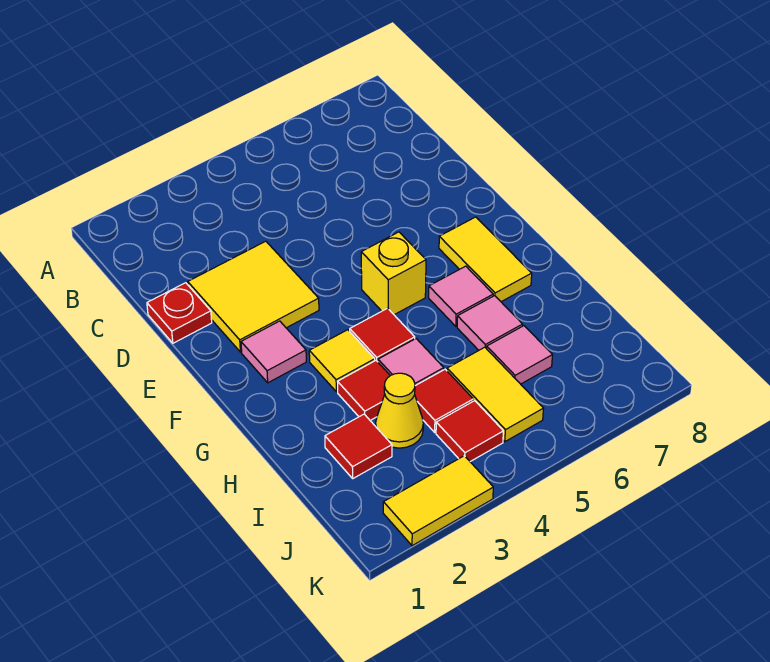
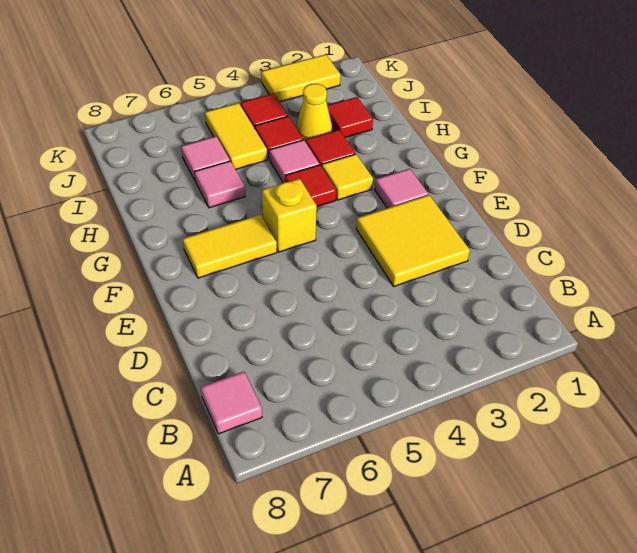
red 1x1 plate [147,283,212,343] -> none
yellow 1x2 tile [439,217,532,302] -> yellow 1x2 tile turned to [183,215,277,278]
pink 1x1 tile [429,266,493,326] -> pink 1x1 tile moved to [201,372,262,434]

